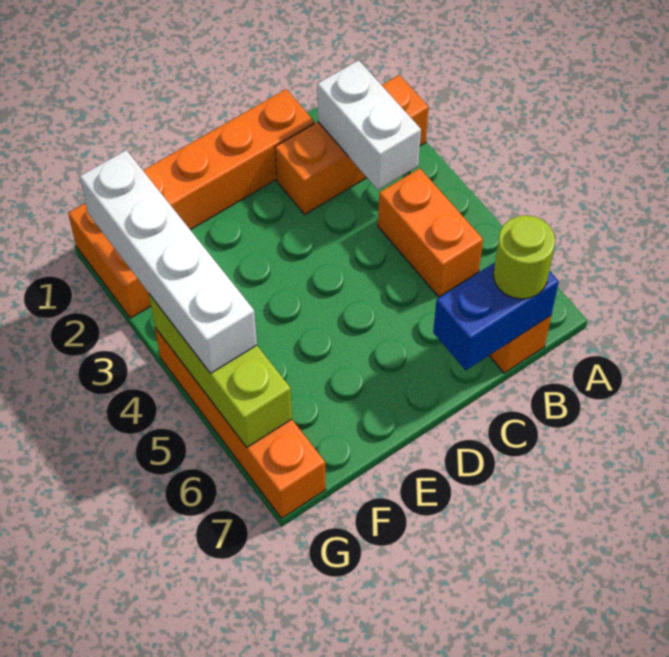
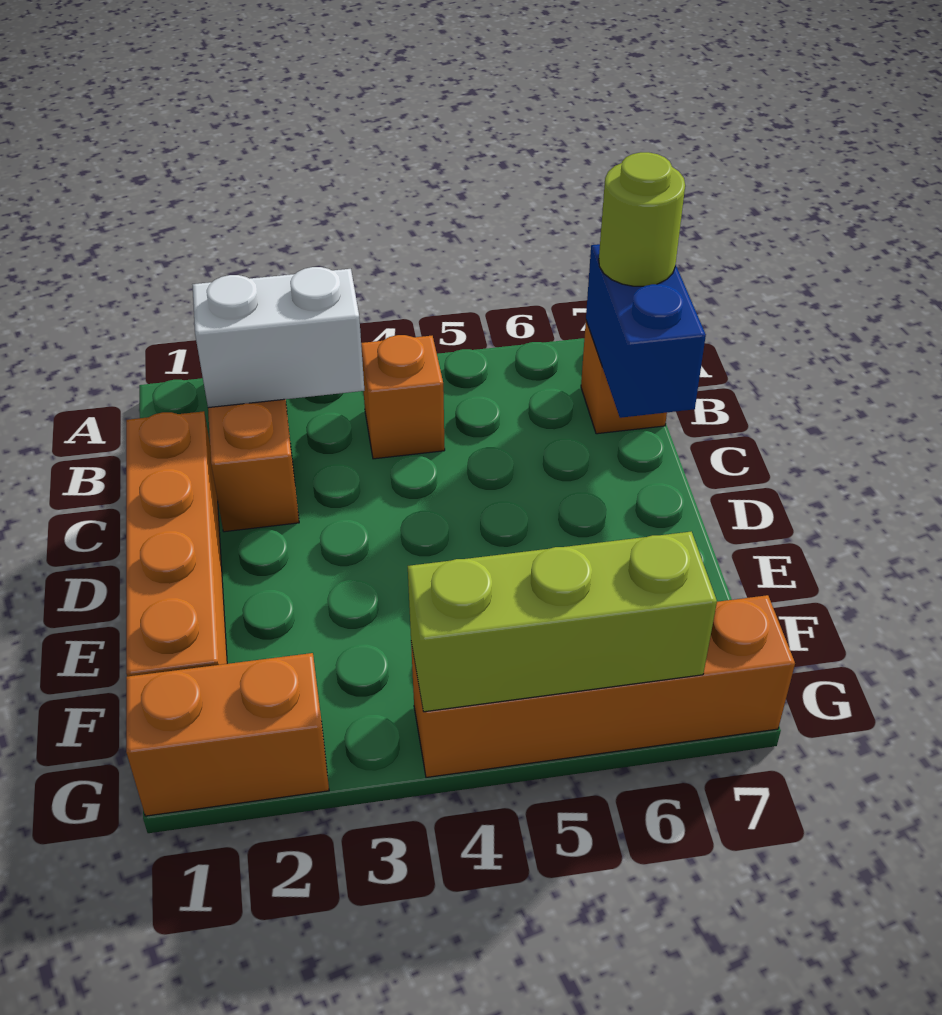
orange 1x2 brick [378,168,483,297] -> orange 1x1 brick [361,335,445,459]
white 1x4 brick [80,150,257,373] -> none

